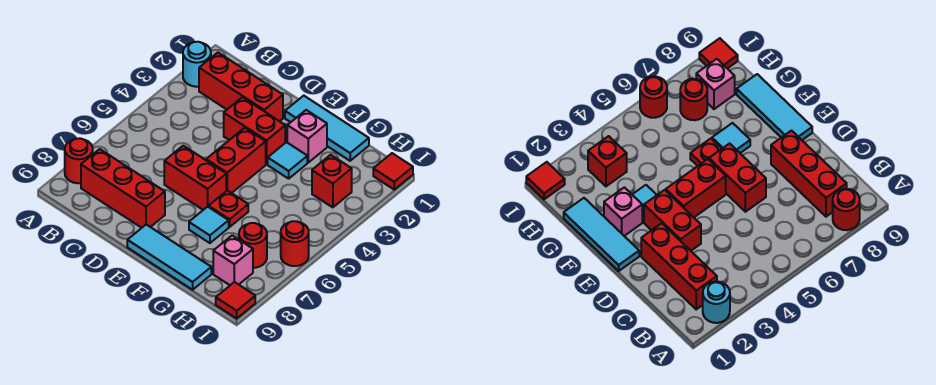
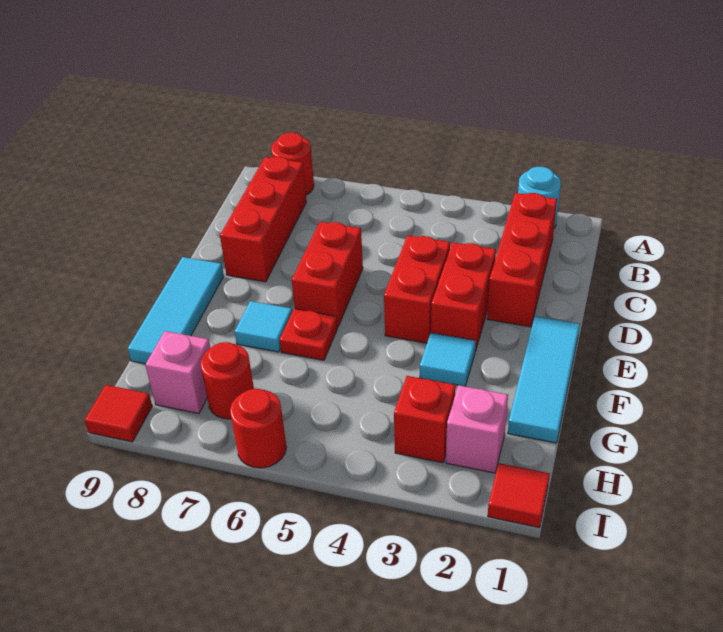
red 1x2 brick [206,128,266,193] -> red 1x2 brick turned to [384,235,450,343]
pink 1x1 brick [287,110,327,162] -> pink 1x1 brick moved to [446,385,508,473]

